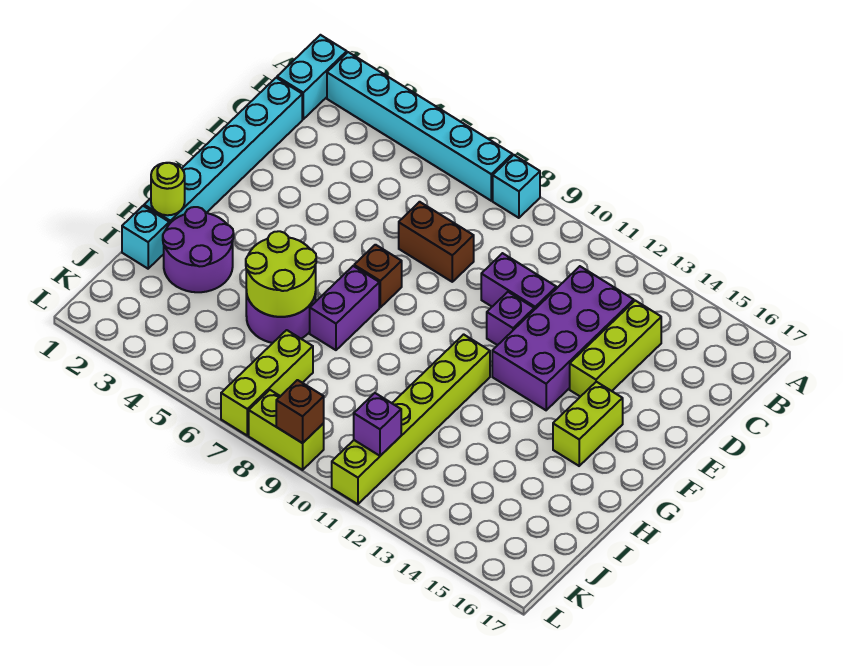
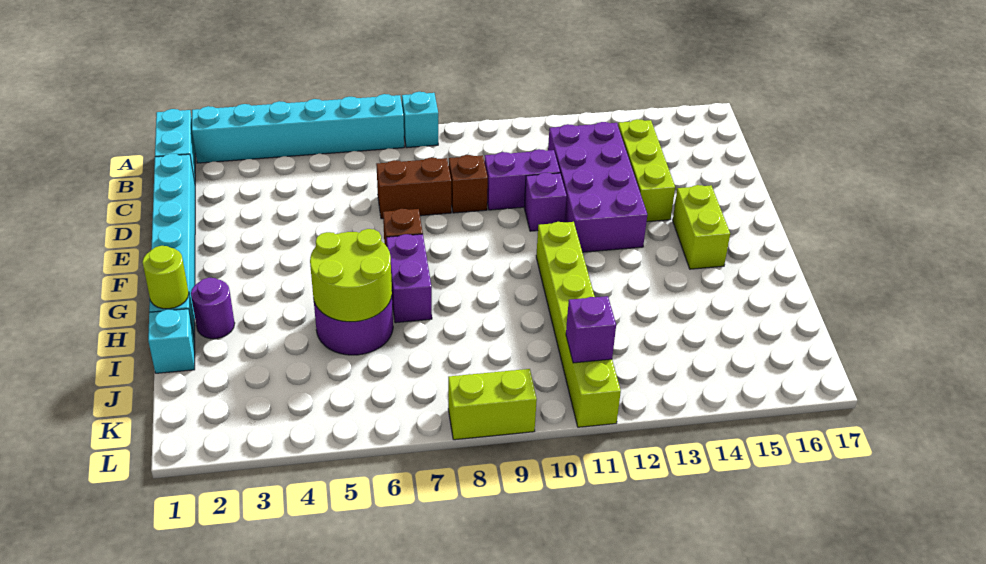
purple 2x2 round brick [163,207,234,292] -> purple 1x1 round brick [191,278,235,339]
lime 1x3 brick [221,330,313,435] -> none
brown 1x1 brick [276,380,324,443] -> brown 1x1 brick moved to [449,155,488,213]

